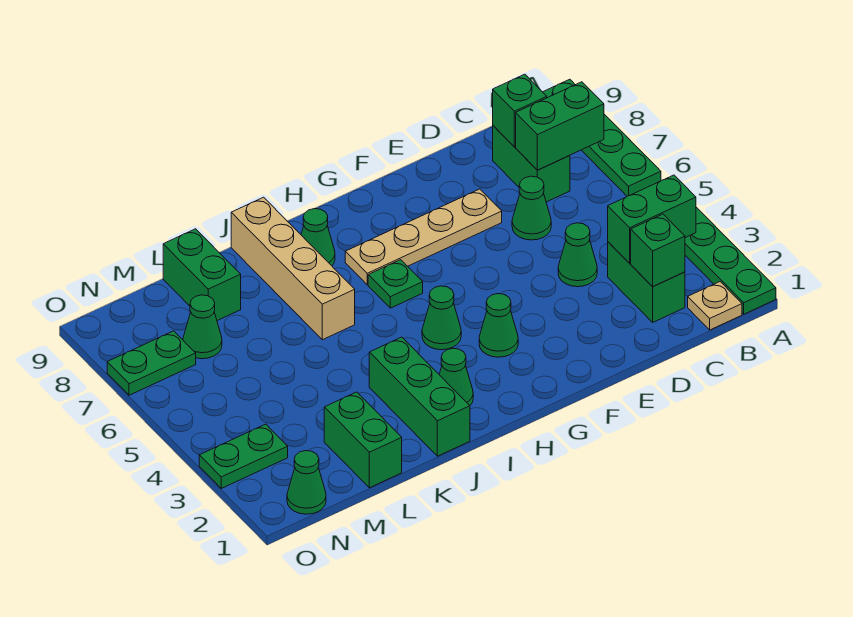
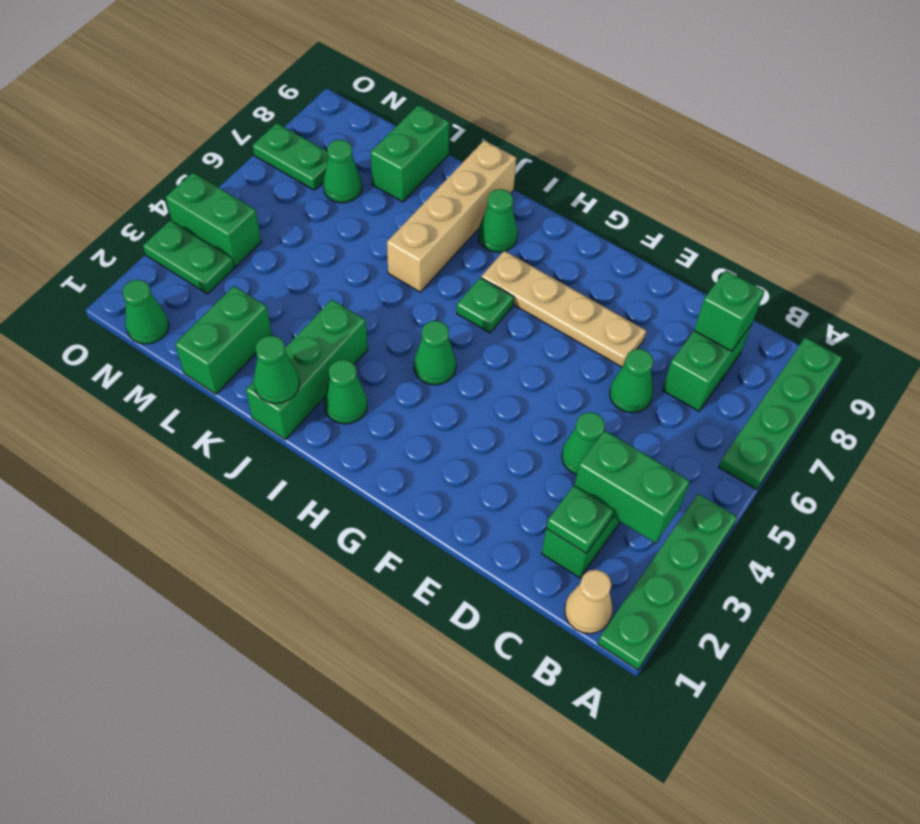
tan 1x1 plate [688,282,742,330] -> tan 1x1 cone [565,570,613,634]
green 1x2 brick [516,82,604,170] -> green 1x2 brick moved to [166,172,261,267]
green 1x1 brick [631,214,685,287] -> green 1x1 plate [546,485,614,554]
green 1x1 cone [479,294,518,357] -> green 1x1 cone moved to [254,335,299,404]

